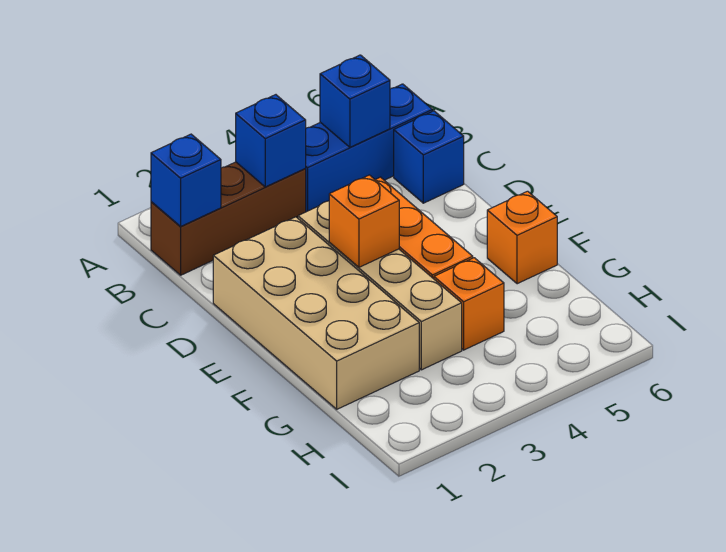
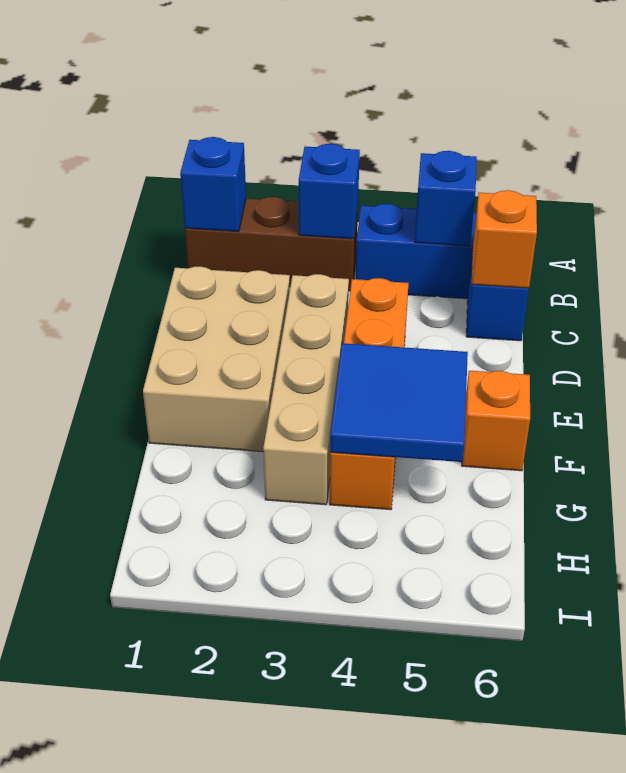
tan 2x4 brick [213,217,419,409] -> tan 2x3 brick [143,267,290,452]
orange 1x1 brick [329,175,399,267] -> orange 1x1 brick moved to [472,190,537,288]
none -> blue 2x2 tile [330,343,468,462]

